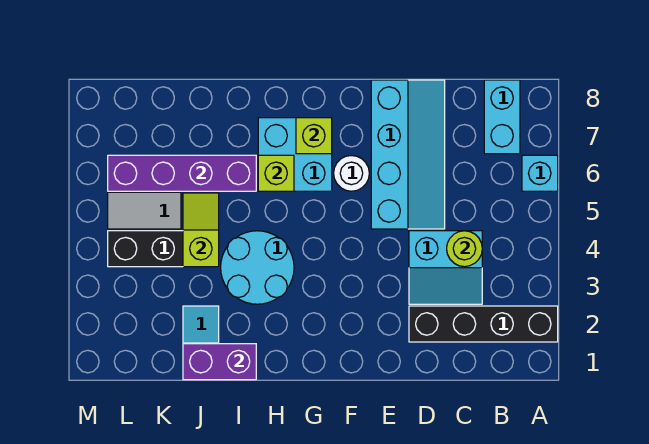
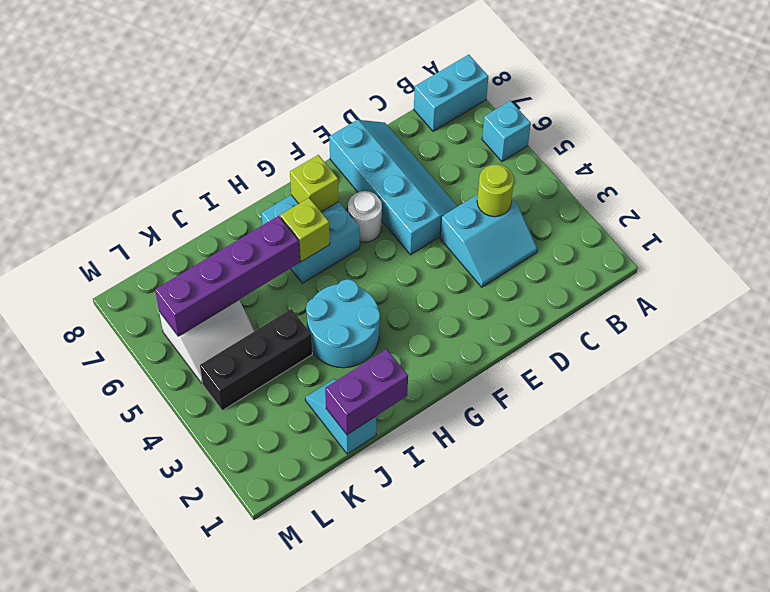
black 1x4 brick [409,306,558,342] -> none
cyan 1x2 brick [484,80,520,154] -> cyan 1x2 brick turned to [414,55,489,131]
lime 1x2 slope [183,193,219,267] -> none

